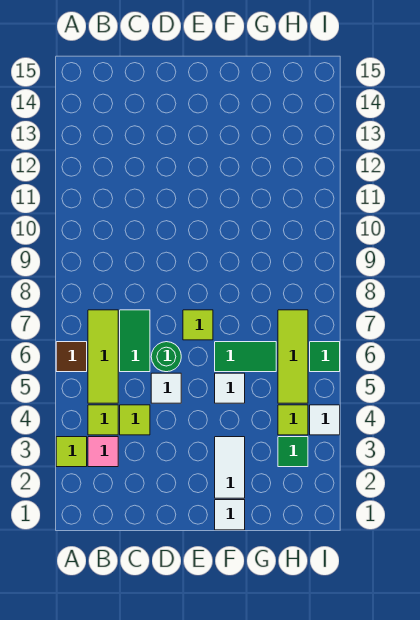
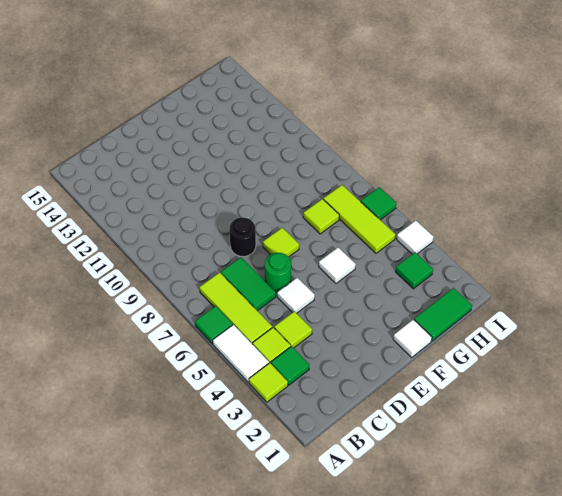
brown 1x1 tile [56,342,87,372] -> green 1x1 tile [195,306,233,344]
pink 1x1 tile [88,437,118,467] -> green 1x1 tile [271,346,309,385]
none -> black 1x1 round brick [229,218,256,257]
white 1x2 tile [215,437,245,498] -> white 1x2 tile moved to [213,325,269,382]
green 1x2 tile [215,342,276,372] -> green 1x2 tile moved to [414,288,472,341]
lime 1x1 tile [278,405,308,435] -> lime 1x1 tile moved to [303,199,339,234]

